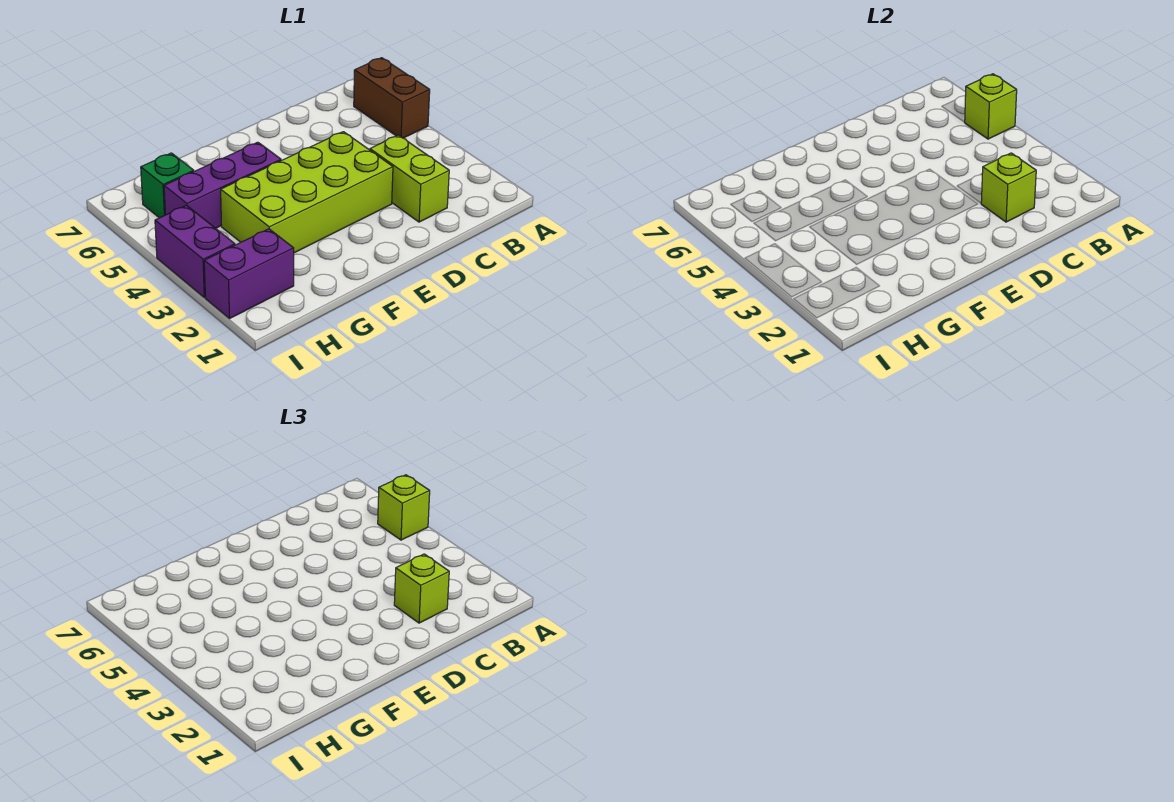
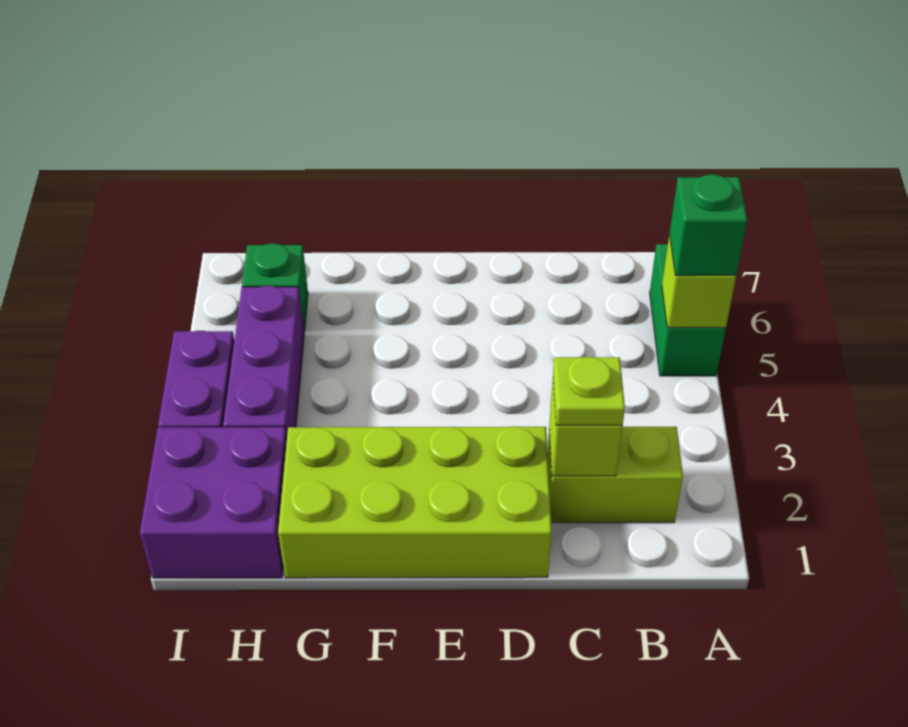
brown 1x2 brick [354,58,430,138] -> green 1x2 brick [650,244,726,376]
lime 1x1 brick [378,475,430,540] -> green 1x1 brick [669,175,747,276]
lime 1x2 brick [370,135,449,222] -> lime 1x2 brick turned to [547,427,683,523]
lime 1x1 brick [394,554,449,623] -> lime 1x1 plate [553,357,625,425]
lime 2x4 brick [221,132,393,253] -> lime 2x4 brick moved to [278,427,552,578]
purple 1x3 brick [164,142,281,228] -> purple 1x3 brick turned to [223,286,304,438]
purple 1x2 brick [204,229,294,318] -> purple 2x2 brick [140,427,287,578]

